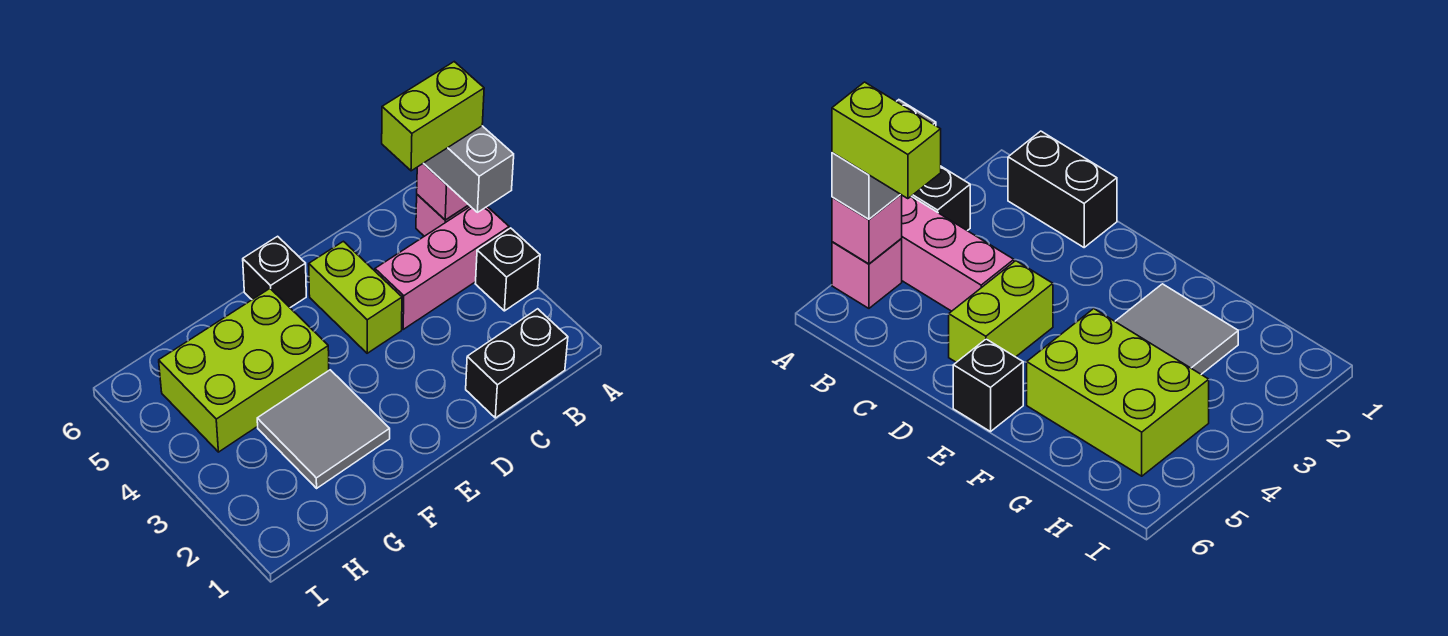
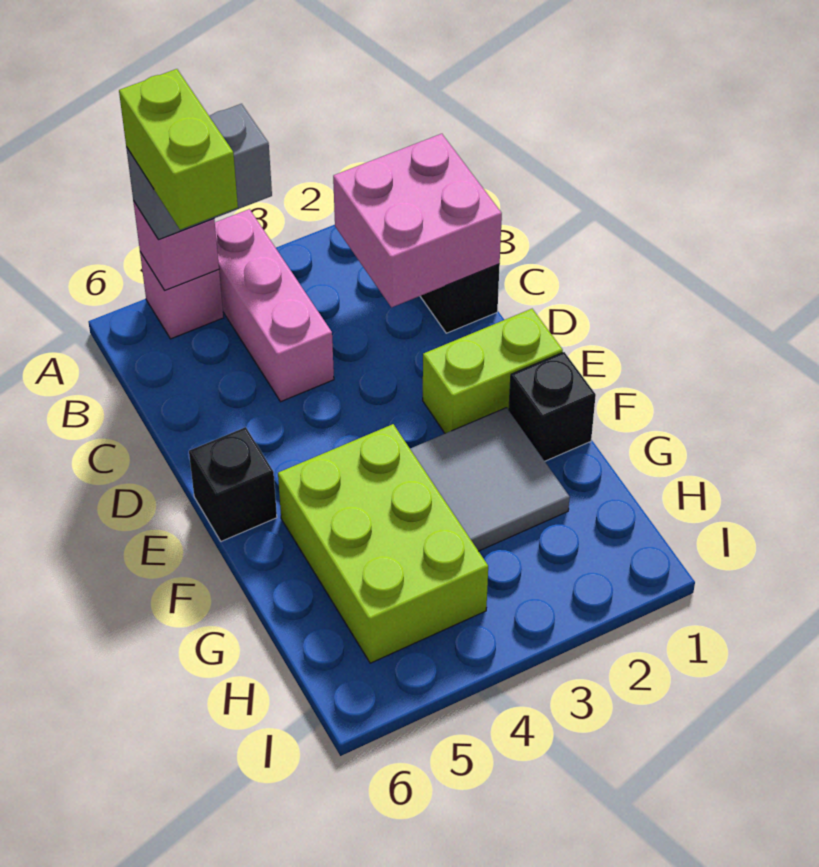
black 1x1 brick [475,228,540,311] -> black 1x1 brick moved to [509,352,596,461]
none -> pink 2x2 brick [333,134,502,307]
lime 1x2 brick [309,241,402,353] -> lime 1x2 brick moved to [423,309,563,434]

